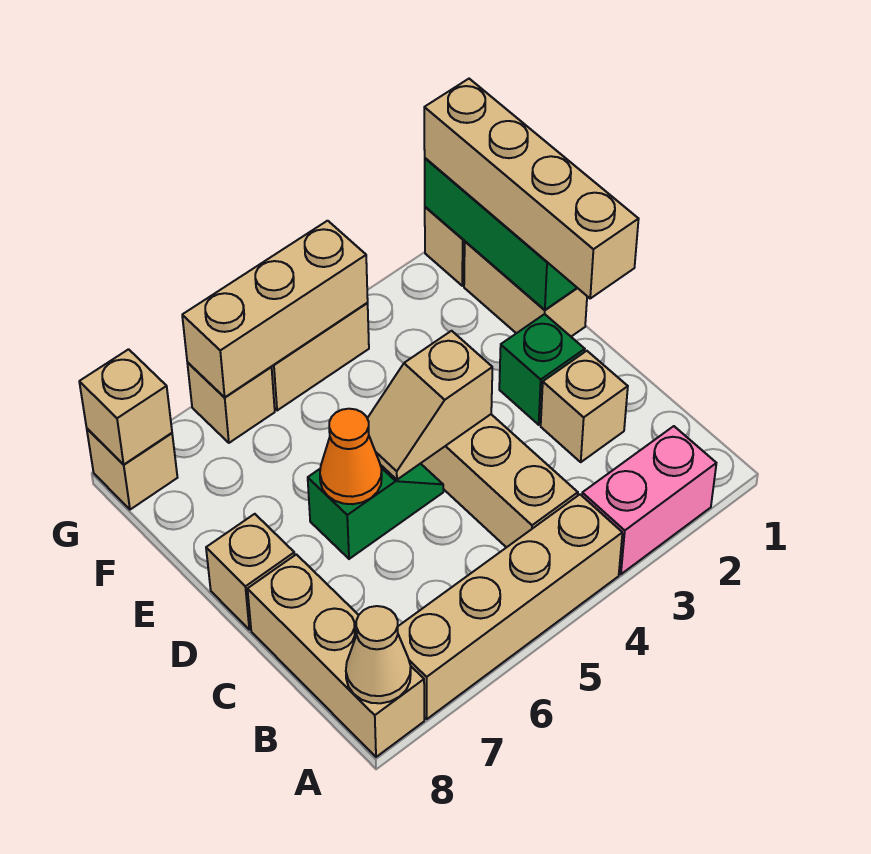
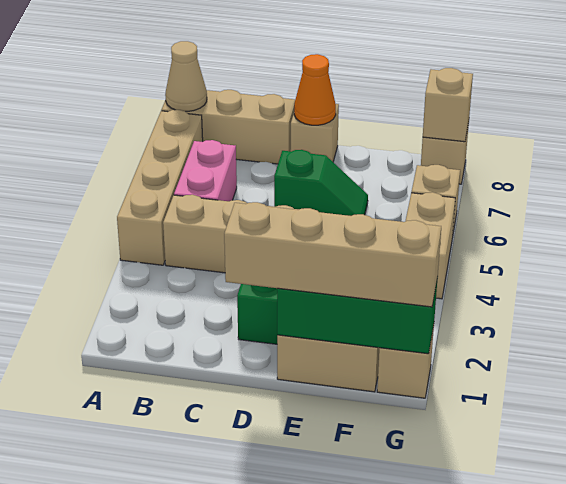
pink 1x2 brick [582,426,716,574] -> pink 1x2 brick moved to [174,140,237,201]
tan 1x1 brick [541,351,628,462] -> none
tan 1x2 slope [367,331,492,480] -> none
green 1x2 slope [308,463,443,559] -> green 1x2 slope turned to [274,150,368,216]
orange 1x1 cone [320,409,382,504] -> orange 1x1 cone moved to [294,54,336,125]
tan 1x3 brick [182,221,368,397] -> none

